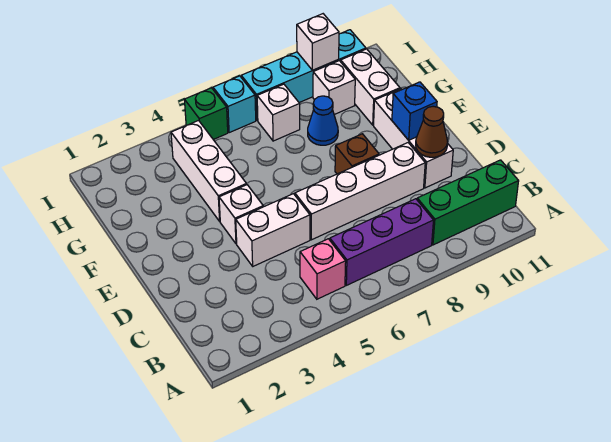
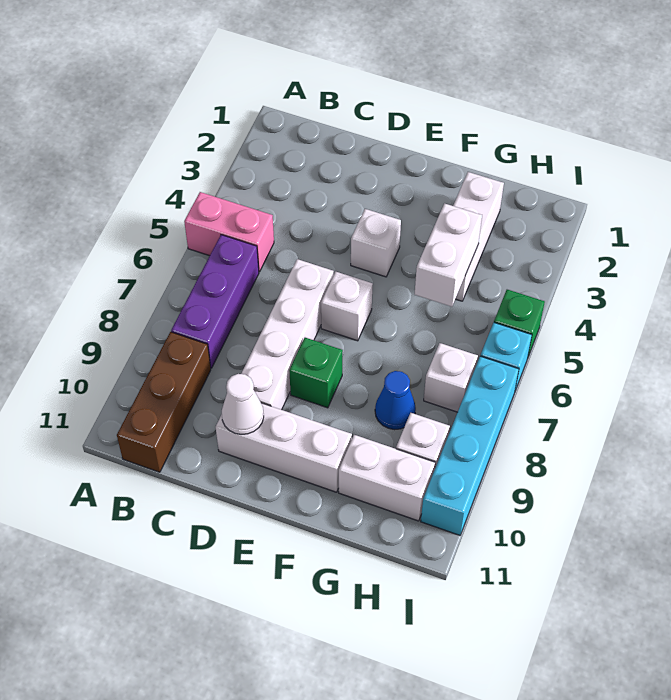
pink 1x1 brick [300,239,346,299] -> pink 1x2 brick [184,192,274,272]
green 1x3 brick [417,160,519,245] -> brown 1x3 brick [117,332,211,472]
white 1x2 brick [236,194,310,266] -> white 1x2 brick moved to [414,203,482,307]
brown 1x1 cone [416,106,448,157] -> white 1x1 cone [222,374,264,434]
brown 1x1 brick [335,134,379,174] -> green 1x1 brick [289,338,343,408]
blue 1x1 brick [392,82,437,140] -> none
white 1x3 brick [171,121,247,221] -> white 1x3 brick turned to [453,172,504,301]
white 1x1 brick [297,14,339,70] -> white 1x1 brick moved to [321,271,373,341]

